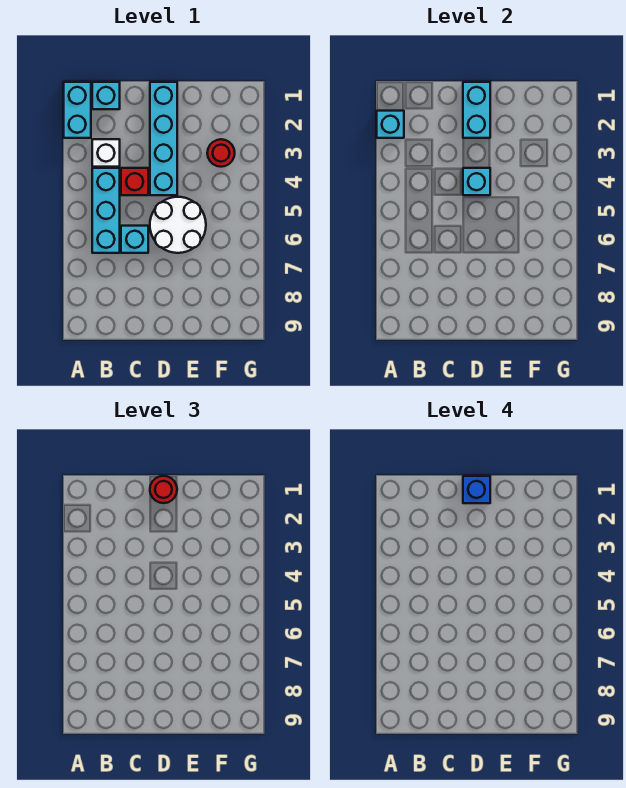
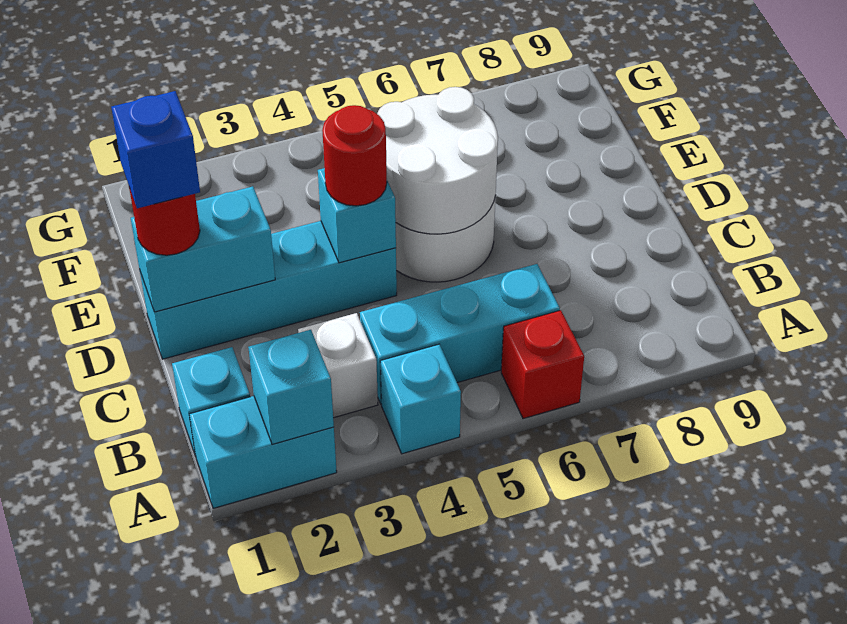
red 1x1 brick [121,168,148,195] -> red 1x1 brick moved to [501,310,584,419]
cyan 1x1 brick [121,226,148,253] -> cyan 1x1 brick moved to [380,344,461,454]
none -> white 2x2 round brick [377,87,498,234]
red 1x1 round brick [207,139,235,167] -> red 1x1 round brick moved to [322,105,387,206]

